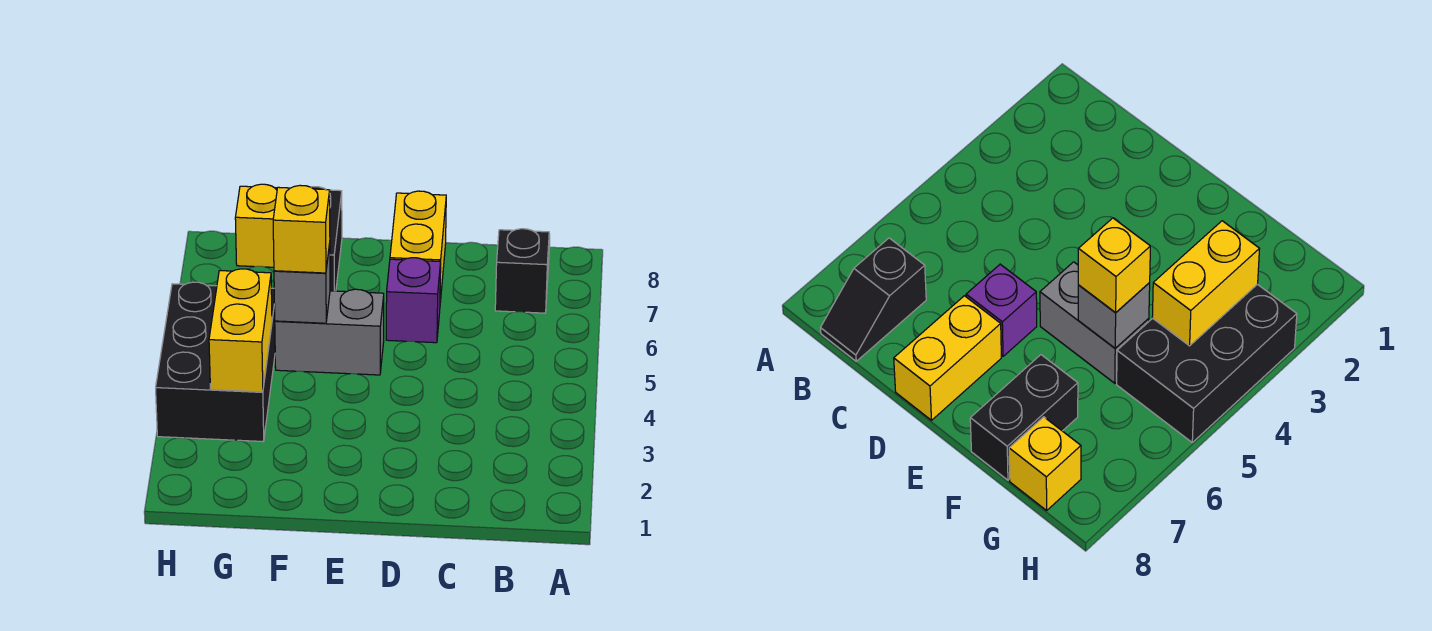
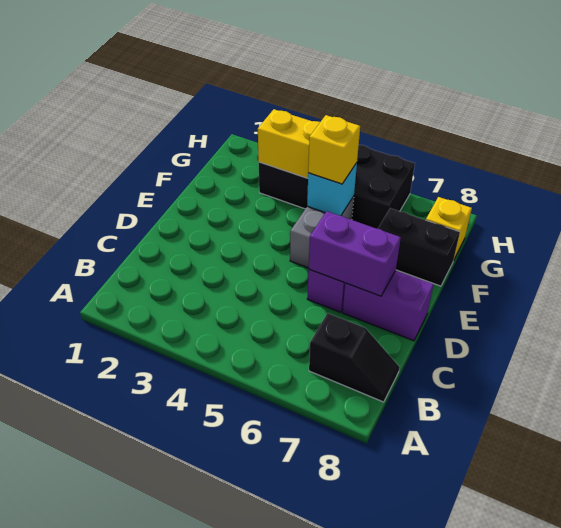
none -> purple 1x2 brick [309,211,401,296]
yellow 1x2 brick [390,191,446,302] -> purple 1x2 brick [343,270,434,341]
grey 1x1 brick [274,243,330,323] -> cyan 1x1 brick [307,163,357,215]
black 2x3 brick [156,282,275,441] -> black 2x4 brick [259,145,415,229]

